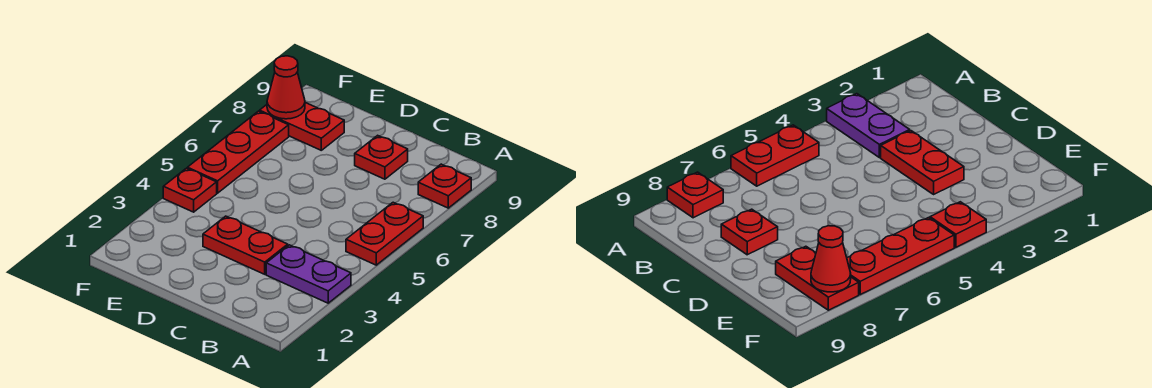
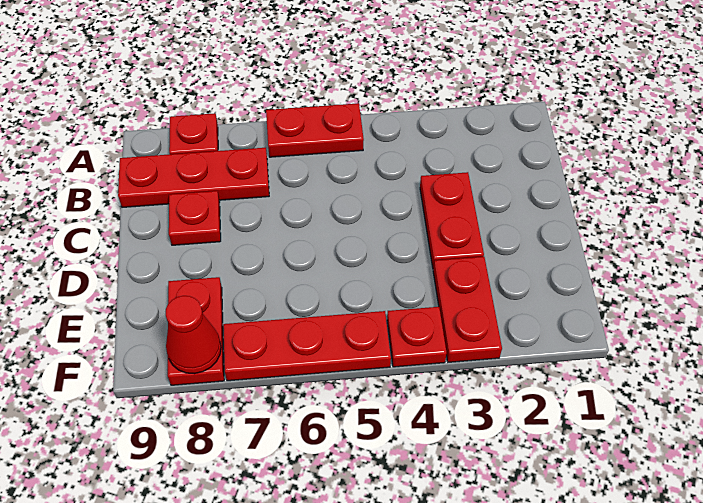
purple 1x2 plate [266,245,351,303] -> none
none -> red 1x3 plate [118,148,269,207]
none -> red 1x2 plate [433,257,502,362]

